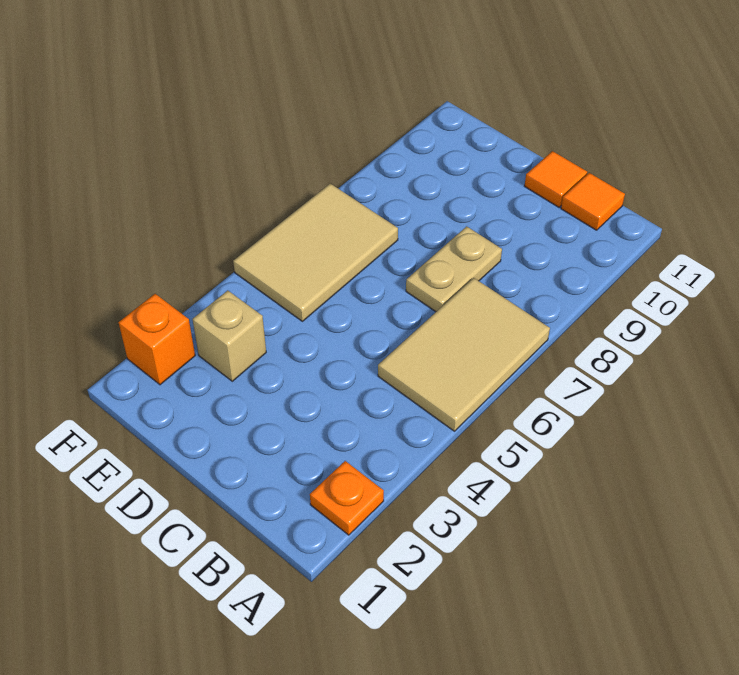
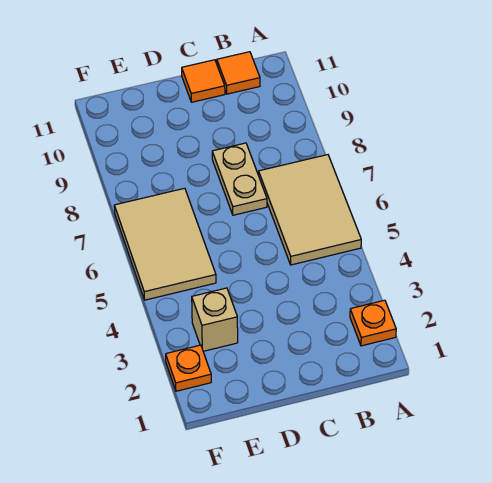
orange 1x1 brick [119,294,195,385] -> orange 1x1 plate [166,345,211,391]

